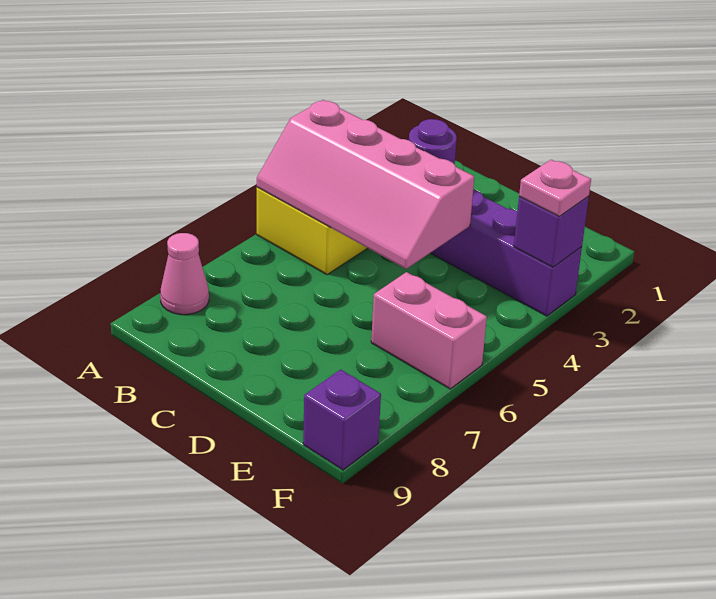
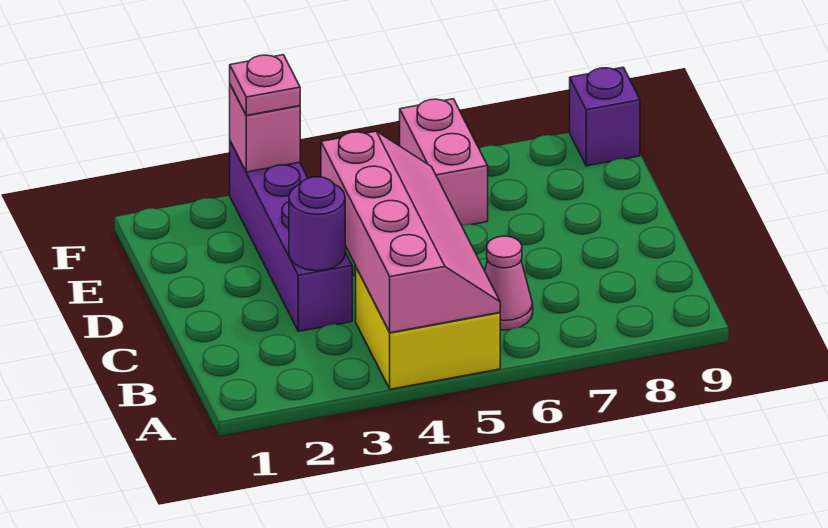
pink 1x1 cone [160,233,209,315] -> pink 1x1 cone moved to [485,236,533,330]
purple 1x1 brick [514,196,589,267] -> pink 1x1 brick [230,85,300,172]

